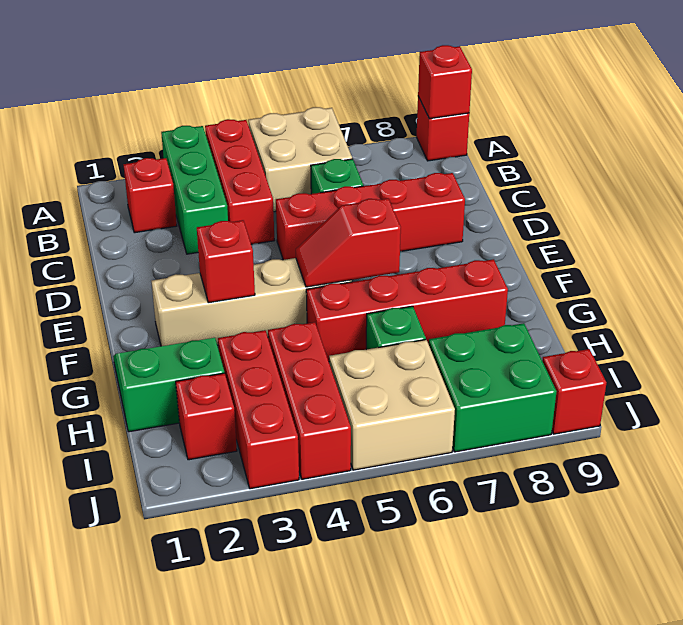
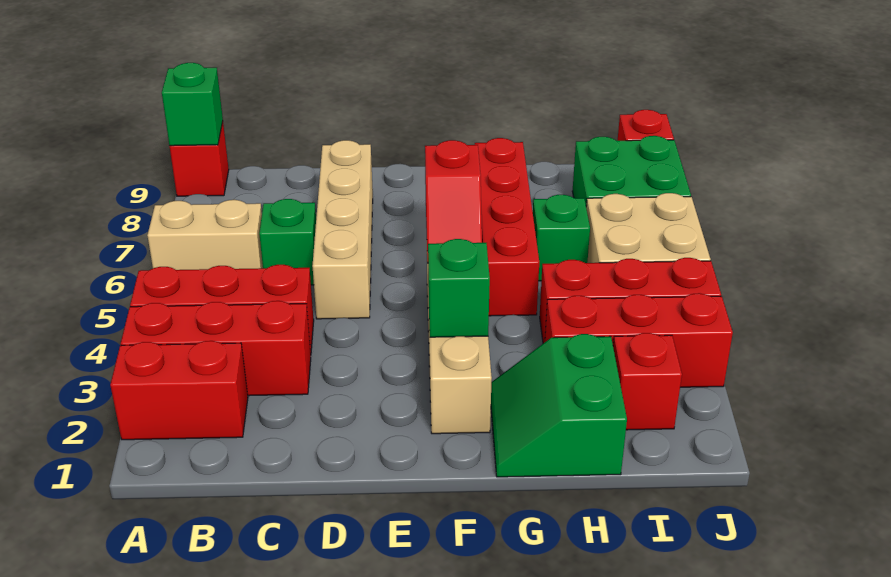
green 1x3 brick [161,126,228,254] -> red 1x3 brick [121,301,311,396]
tan 2x2 brick [248,107,352,212] -> tan 1x2 brick [147,200,263,270]
red 1x1 brick [418,45,472,119] -> green 1x1 brick [162,63,223,146]
red 1x1 brick [123,158,177,233] -> red 1x2 brick [110,341,248,440]
red 1x4 brick [276,173,465,260] -> tan 1x4 brick [312,140,373,319]
red 1x1 brick [197,220,255,303] -> green 1x1 brick [428,239,490,337]

